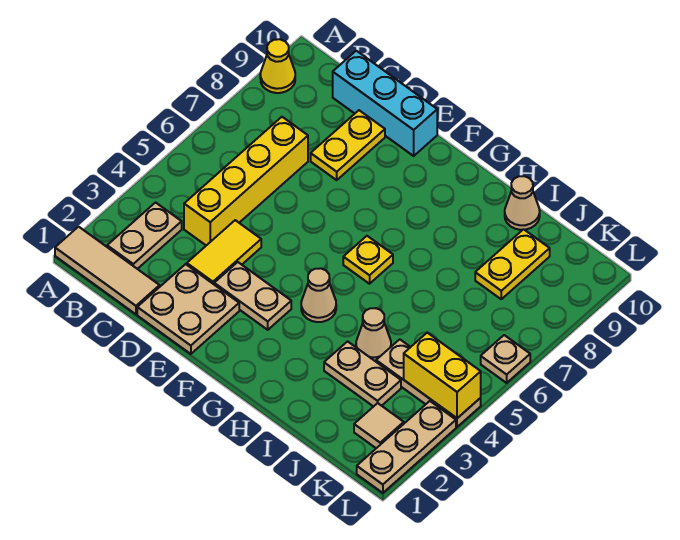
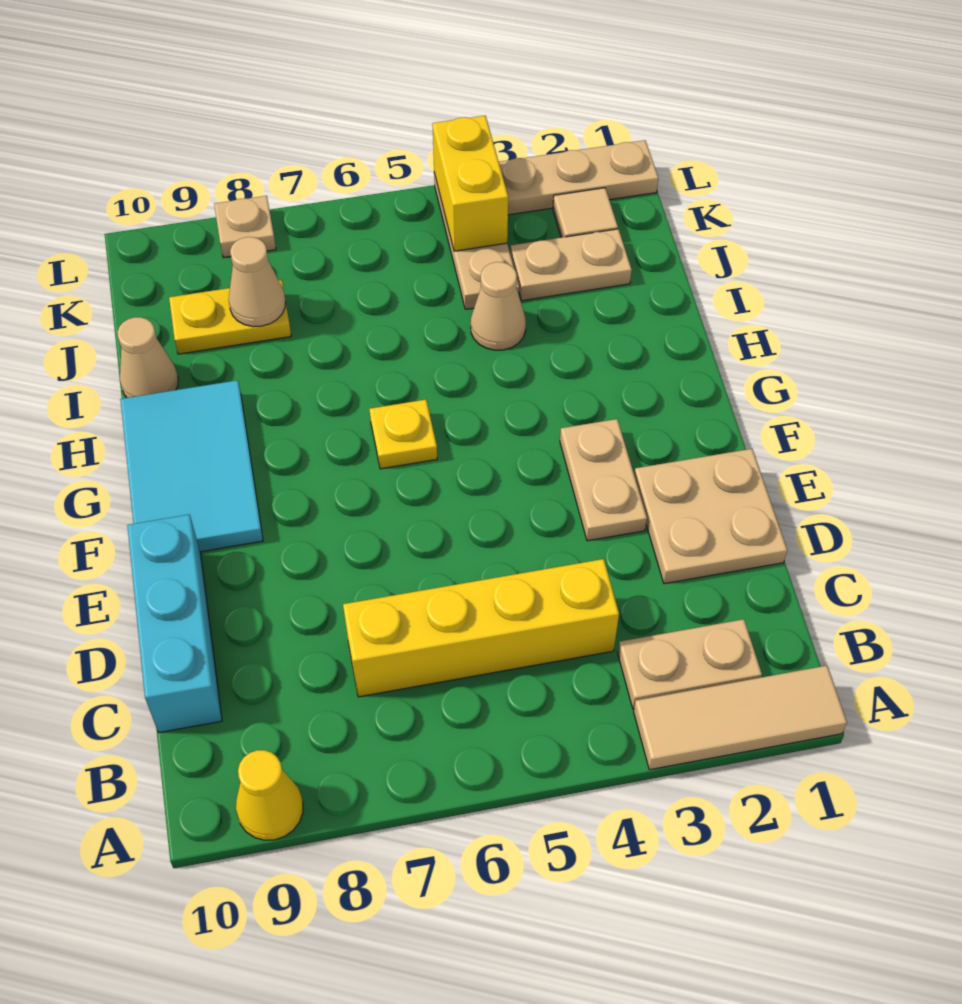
tan 1x3 tile [55,227,160,314] -> tan 1x3 tile turned to [634,666,847,770]
yellow 1x2 tile [187,220,261,284] -> none
yellow 1x2 plate [311,110,385,180] -> none
none -> cyan 2x3 tile [120,380,263,552]
tan 1x1 cone [301,268,336,322] -> tan 1x1 cone moved to [229,237,285,327]
tan 1x2 plate [324,341,401,407] -> tan 1x2 plate turned to [510,229,632,301]
tan 1x1 plate [481,335,530,383] -> tan 1x1 plate moved to [214,196,276,258]

